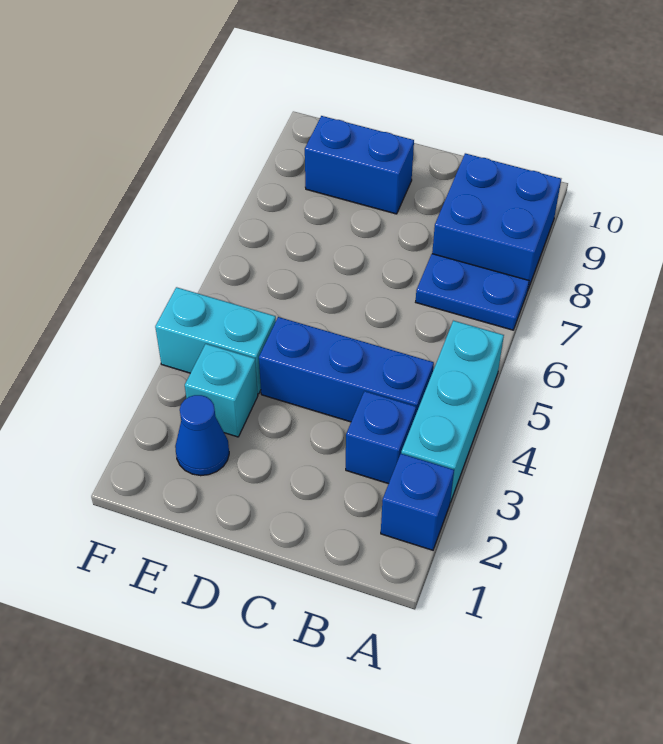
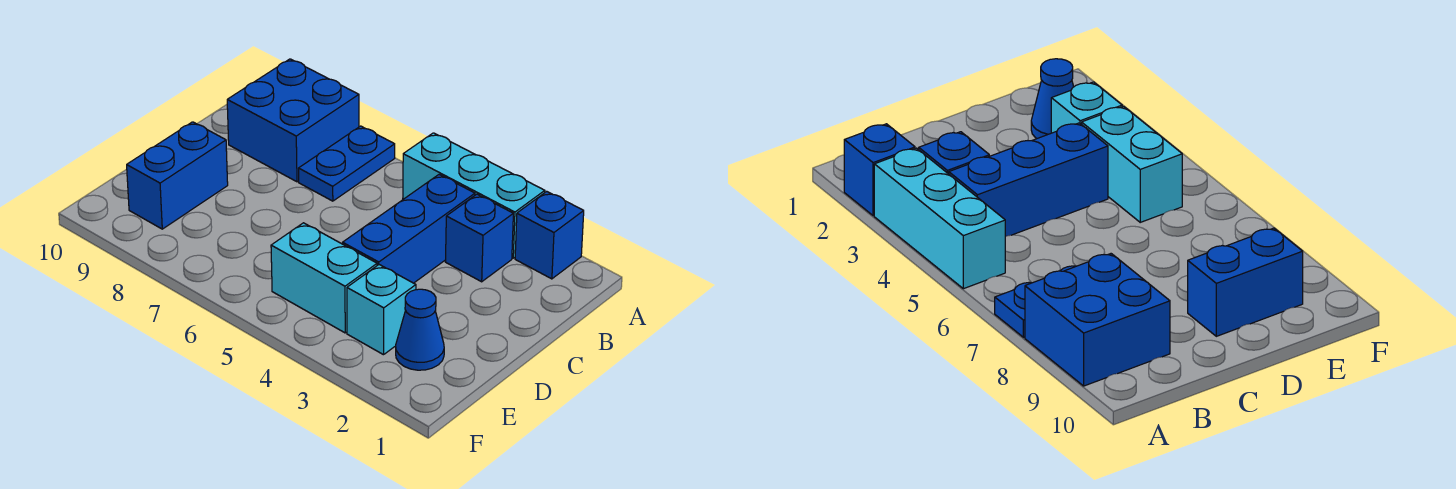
cyan 1x2 brick [155,287,276,394] -> cyan 1x2 brick turned to [271,223,377,333]

